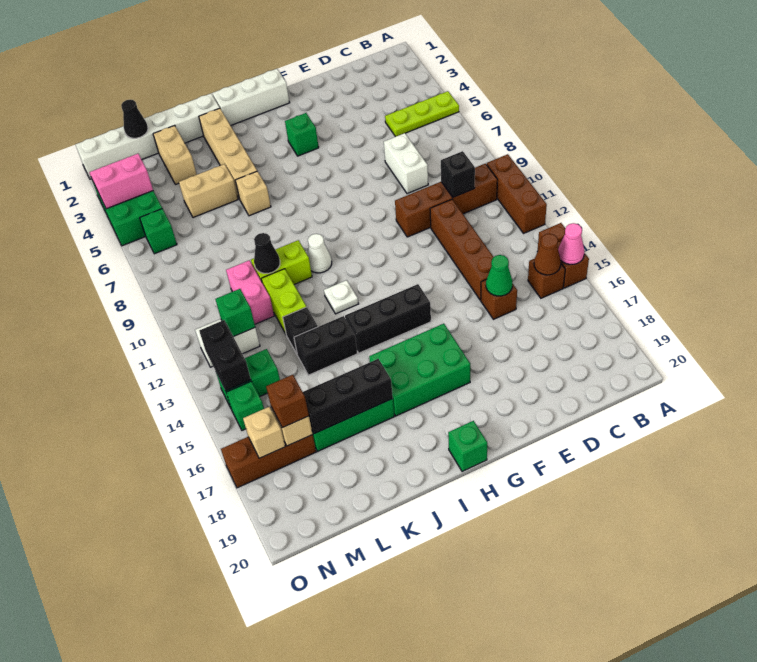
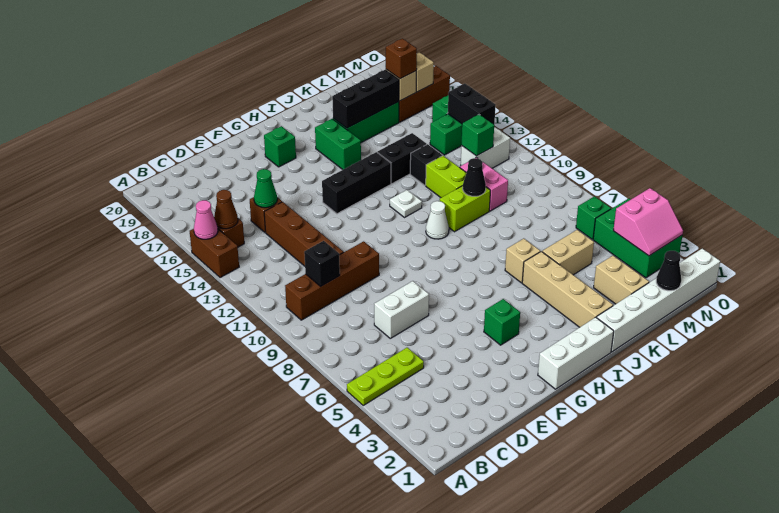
brown 1x3 brick [487,154,547,233] -> none
white 1x2 brick [384,133,428,194] -> white 1x2 brick turned to [374,281,429,338]
green 2x3 brick [369,324,470,416] -> green 1x2 brick [315,119,361,170]
green 1x1 brick [448,421,487,472] -> green 1x1 brick moved to [264,126,296,167]

